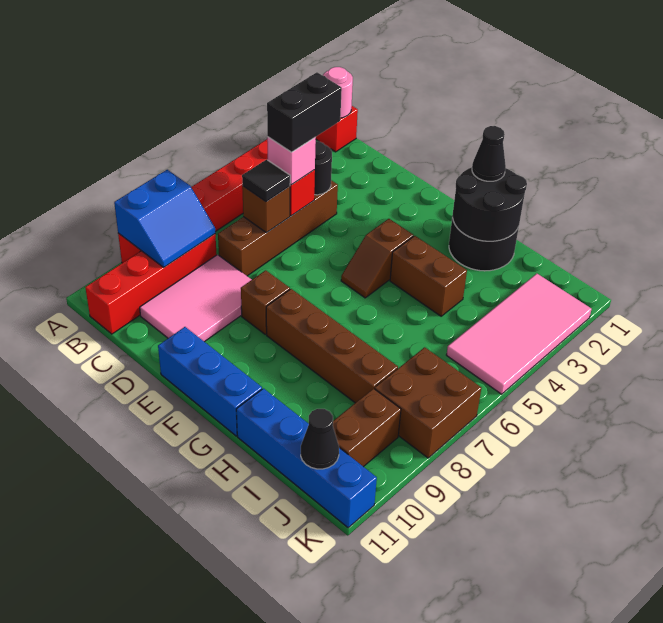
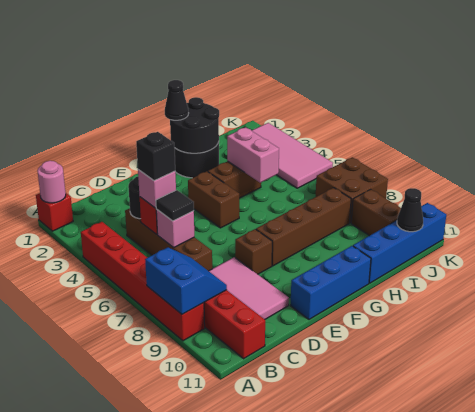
black 1x2 brick [267,72,342,152] -> black 1x1 brick [136,132,175,181]
brown 1x1 brick [242,186,290,233] -> pink 1x1 brick [156,209,194,248]
brown 1x2 slope [341,219,413,298] -> brown 1x2 brick [188,171,239,228]
none -> pink 1x2 brick [227,127,279,183]

